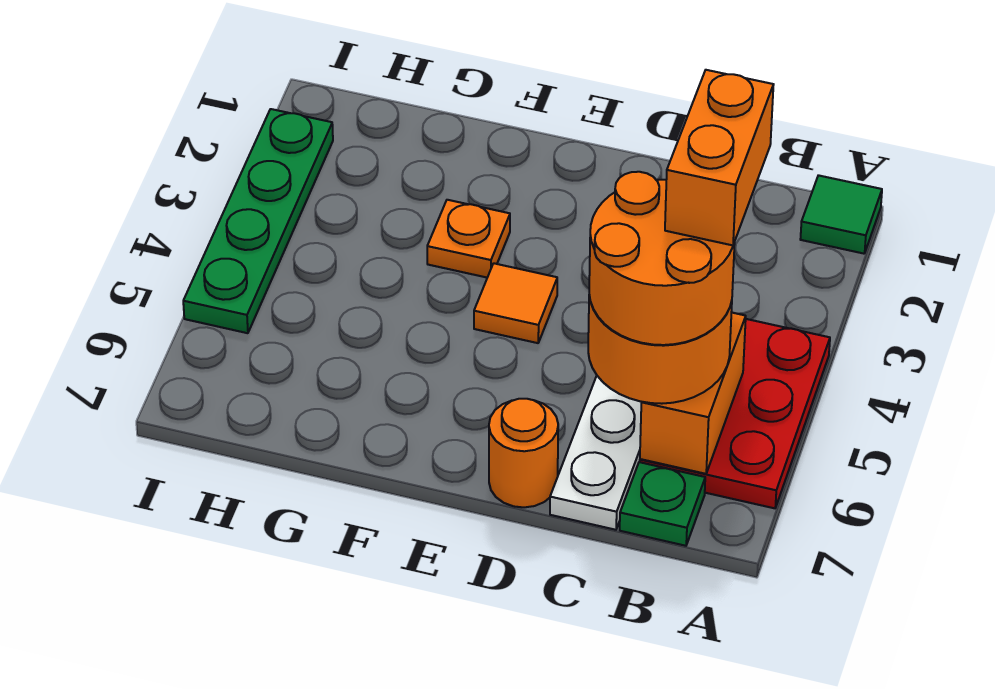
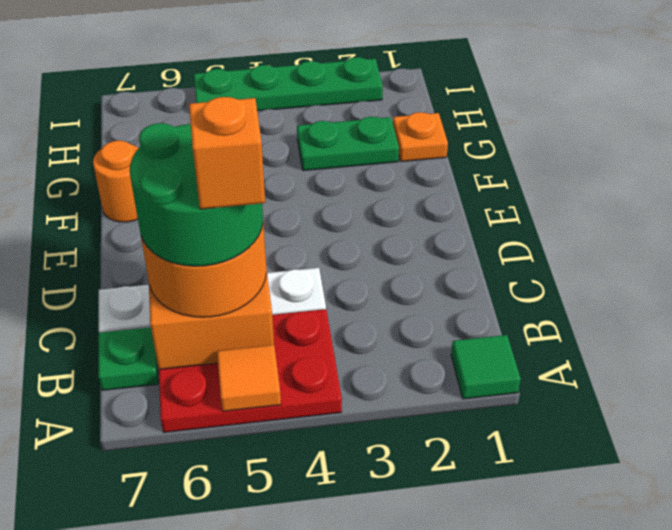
orange 1x2 brick [665,70,774,245] -> orange 1x1 brick [189,97,265,209]
orange 2x2 round brick [589,172,735,345] -> green 2x2 round brick [130,123,263,266]
orange 1x1 round brick [489,399,558,507] -> orange 1x1 round brick moved to [93,141,138,222]
orange 1x1 tile [474,263,557,343] -> orange 1x1 tile moved to [217,345,281,411]
orange 1x1 plate [427,200,510,278] -> orange 1x1 plate moved to [393,112,448,162]
none -> green 1x2 plate [297,117,399,171]

